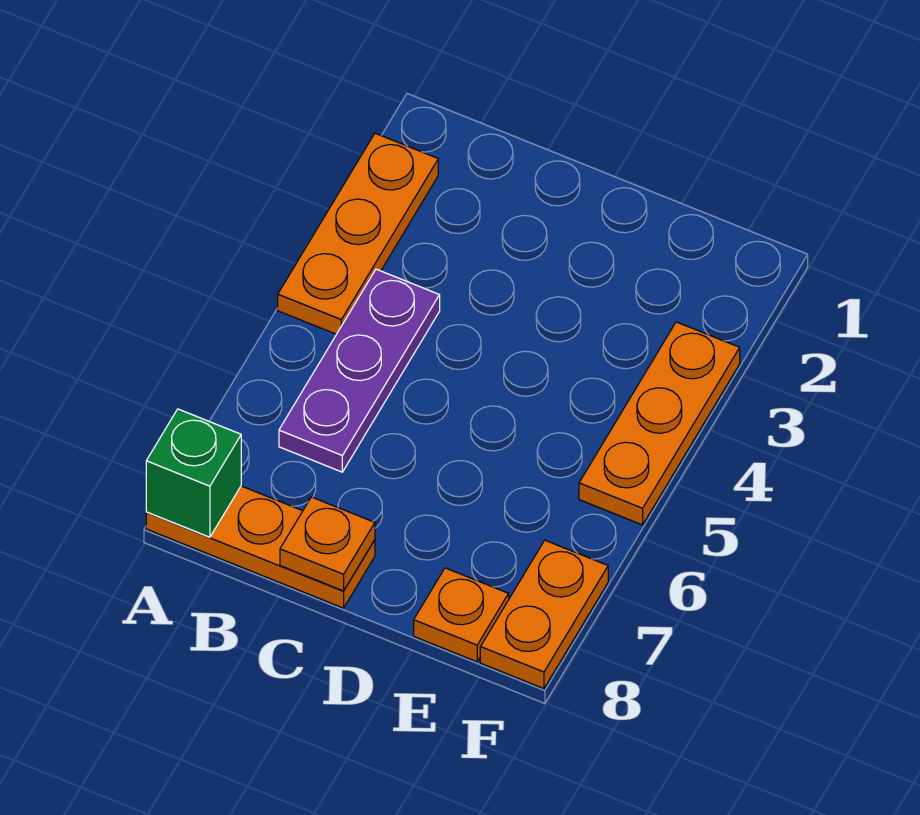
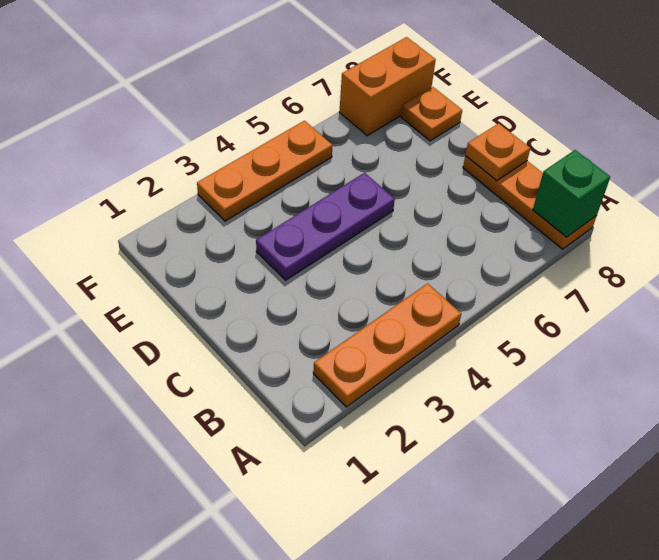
purple 1x3 plate [279,269,440,472] -> purple 1x3 plate moved to [256,173,395,280]
orange 1x2 plate [480,540,608,689] -> orange 1x2 brick [339,37,436,136]

